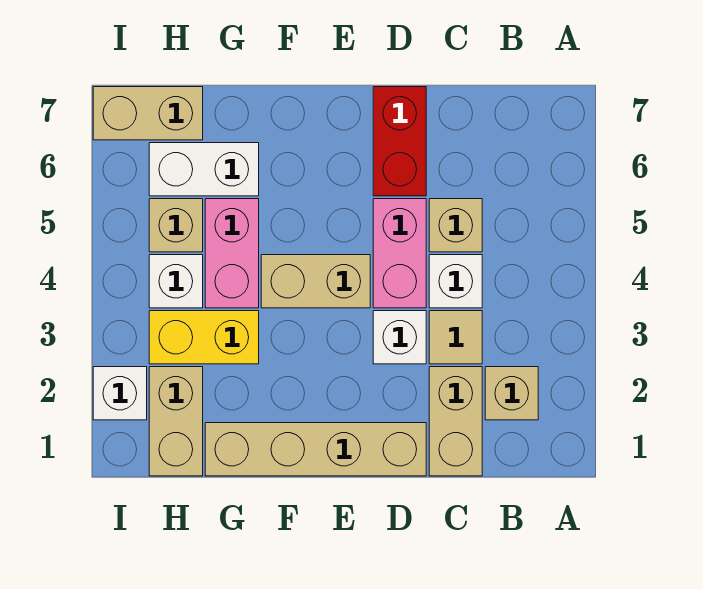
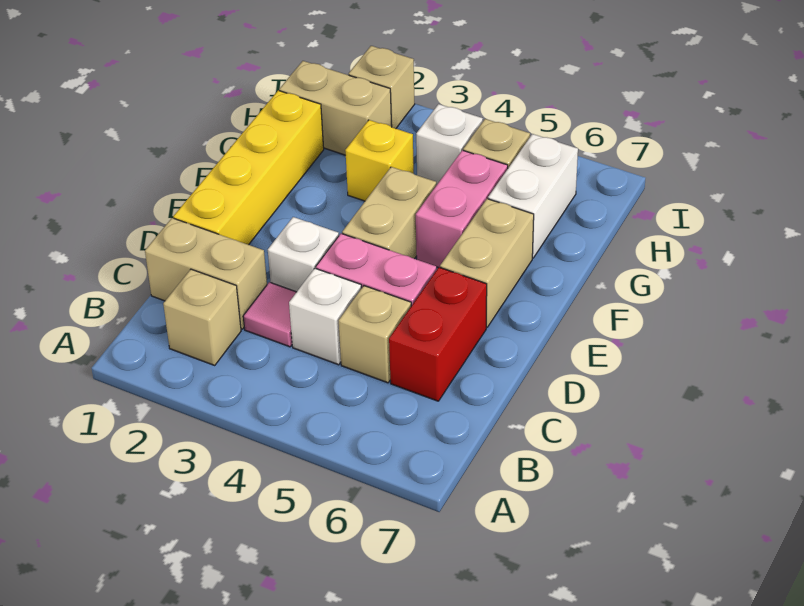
tan 1x1 tile [429,311,482,364] -> pink 1x1 tile [243,282,296,347]
tan 1x4 brick [205,423,426,476] -> yellow 1x4 brick [173,90,324,245]
red 1x2 brick [373,87,426,196] -> red 1x2 brick turned to [389,267,487,401]
yellow 1x2 brick [149,311,259,364] -> yellow 1x1 brick [345,120,414,201]
pink 1x2 brick [205,199,259,308] -> pink 1x2 brick turned to [416,150,508,268]
tan 1x2 brick [93,87,203,140] -> tan 1x2 brick moved to [440,199,534,327]
white 1x1 brick [93,367,147,420] -> tan 1x1 brick [349,46,415,129]

